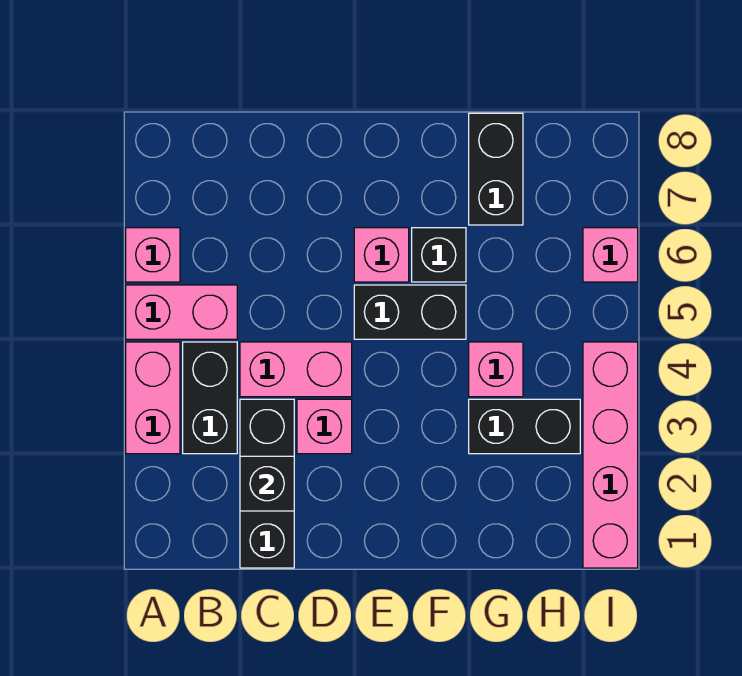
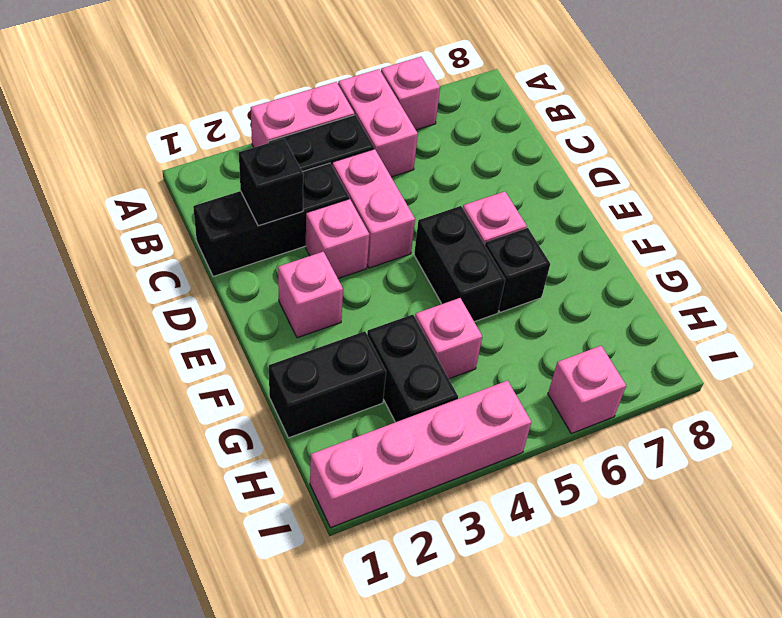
none -> pink 1x1 brick [278,252,343,338]
black 1x2 brick [469,113,523,225] -> black 1x2 brick moved to [269,331,386,438]

